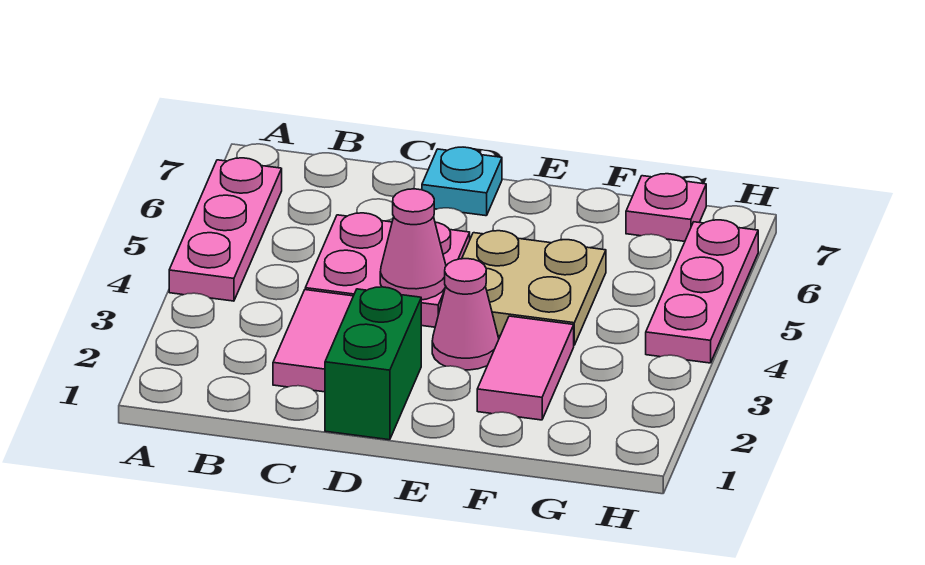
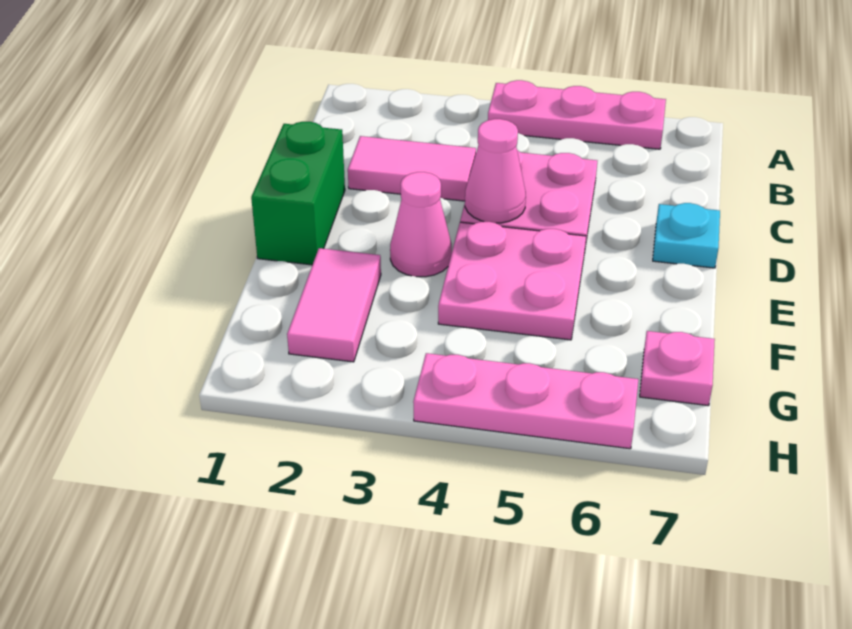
green 1x2 brick [325,287,421,440] -> green 1x2 brick turned to [251,122,345,265]
tan 2x2 plate [462,231,606,345] -> pink 2x2 plate [438,222,586,340]
pink 1x2 tile [477,316,574,420] -> pink 1x2 tile turned to [287,248,381,362]

